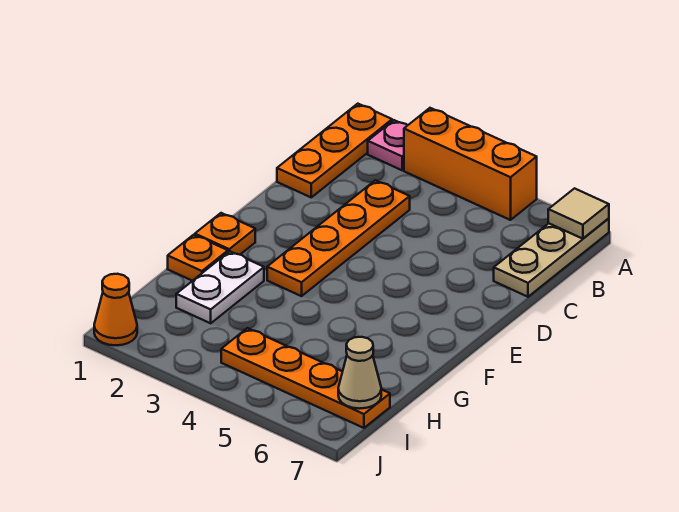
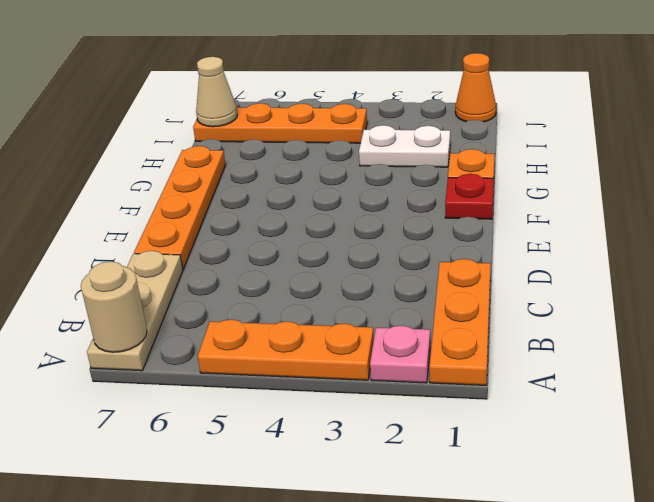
orange 1x3 brick [404,108,537,220] -> orange 1x3 plate [198,319,374,380]
tan 1x1 tile [548,188,609,239] -> tan 1x1 round brick [81,261,147,352]
orange 1x4 plate [267,180,410,296] -> orange 1x4 plate moved to [134,146,225,269]
orange 1x1 plate [195,213,255,255] -> red 1x1 plate [445,174,494,219]
white 1x2 plate [176,251,264,323] -> white 1x2 plate turned to [359,125,450,167]

